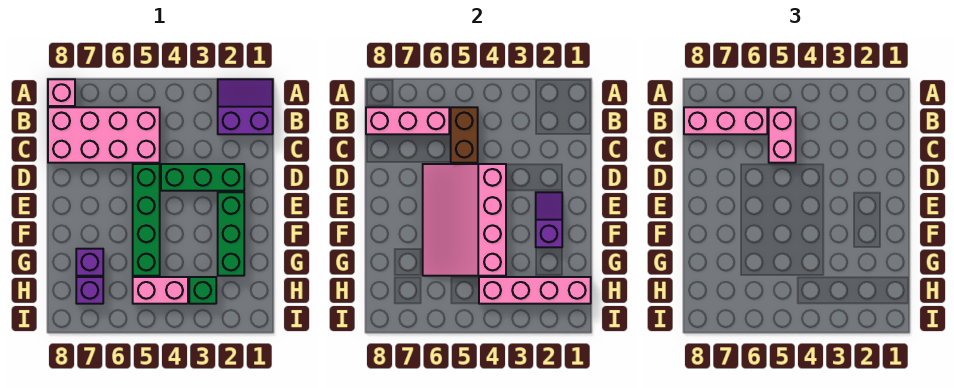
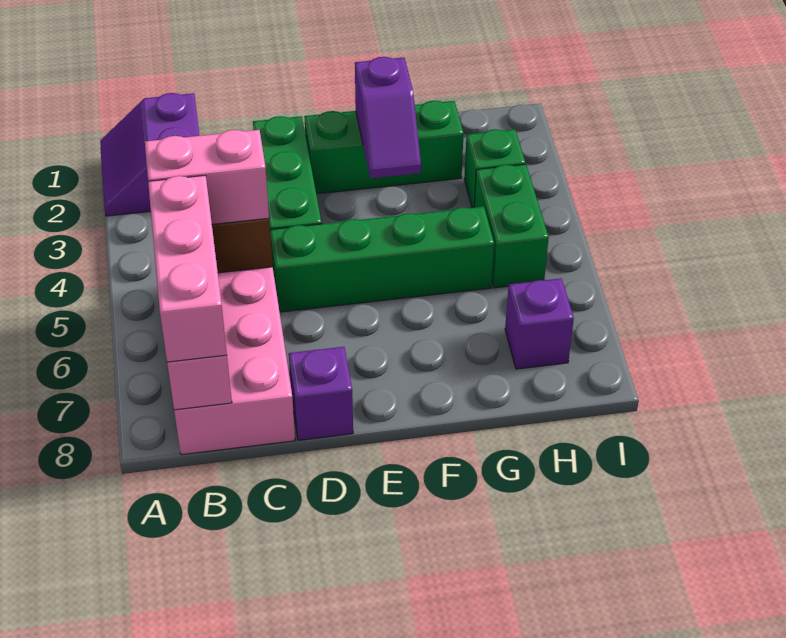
pink 1x1 brick [48,79,75,106] -> none
pink 3x4 slope [423,164,506,276] -> none
purple 1x2 slope [536,192,562,247] -> purple 1x2 slope turned to [355,57,421,178]
purple 1x1 brick [76,249,103,276] -> purple 1x1 brick moved to [289,347,353,440]
pink 1x4 brick [479,277,591,304] -> none
pink 1x2 brick [133,277,188,304] -> green 1x2 brick [474,164,549,288]

